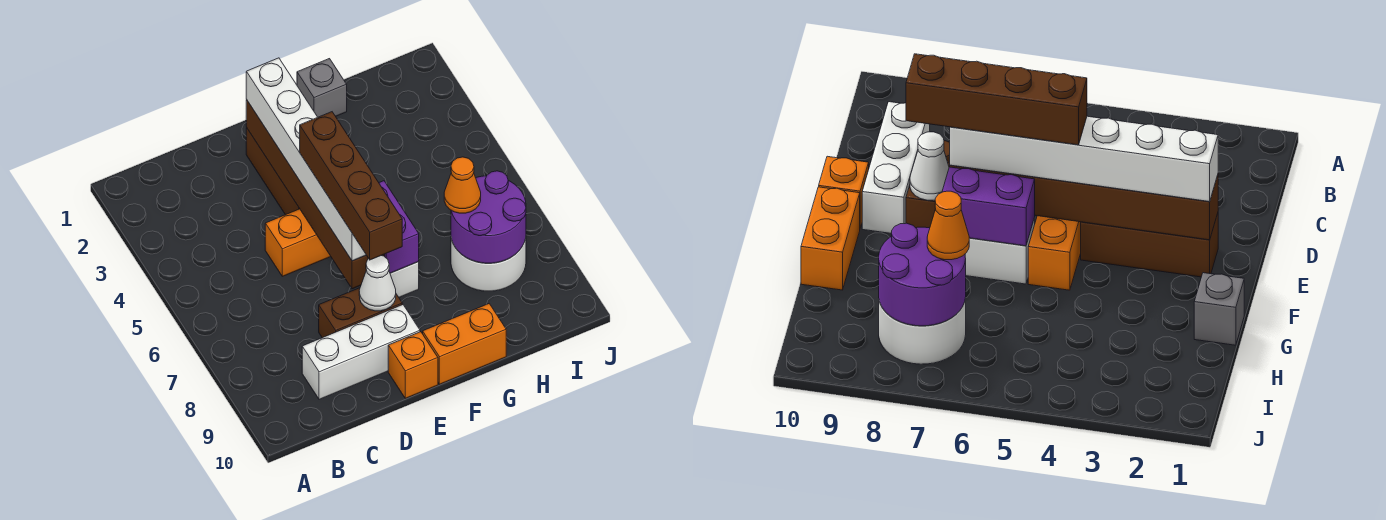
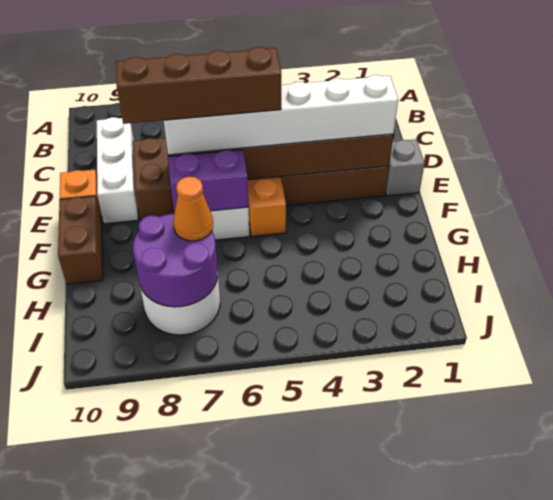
white 1x1 cone [359,256,396,311] -> none
orange 1x2 brick [423,304,506,384] -> brown 1x2 brick [58,196,103,284]
grey 1x1 brick [297,59,347,117] -> grey 1x1 brick moved to [386,139,425,196]

